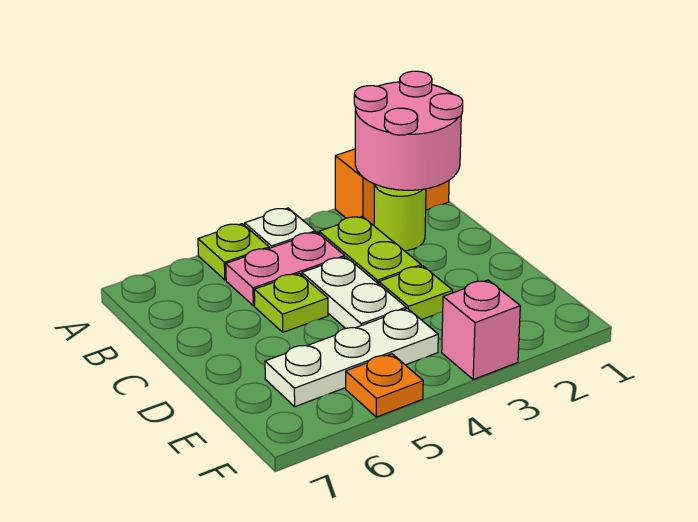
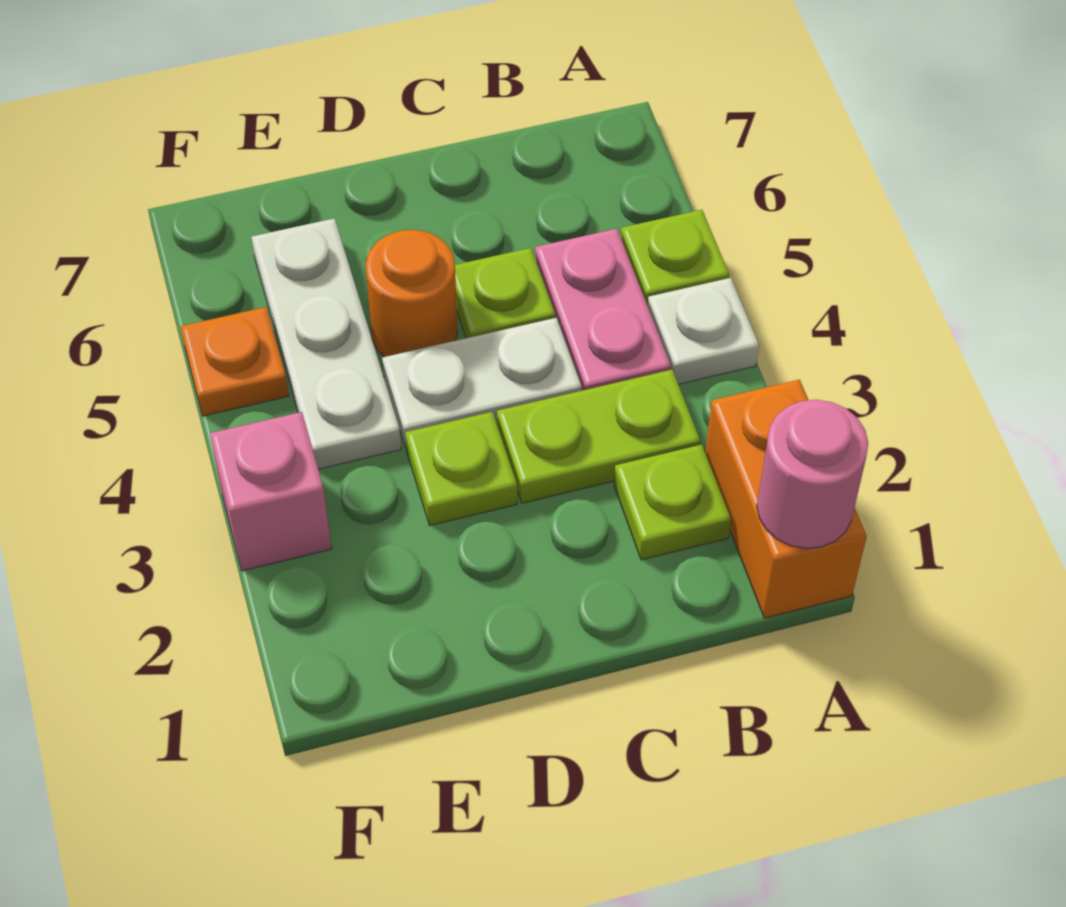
pink 2x2 round brick [354,71,463,190] -> pink 1x1 round brick [757,400,868,549]
lime 1x1 round brick [374,184,426,251] -> lime 1x1 plate [614,445,731,560]
none -> orange 1x1 round brick [365,230,457,357]

